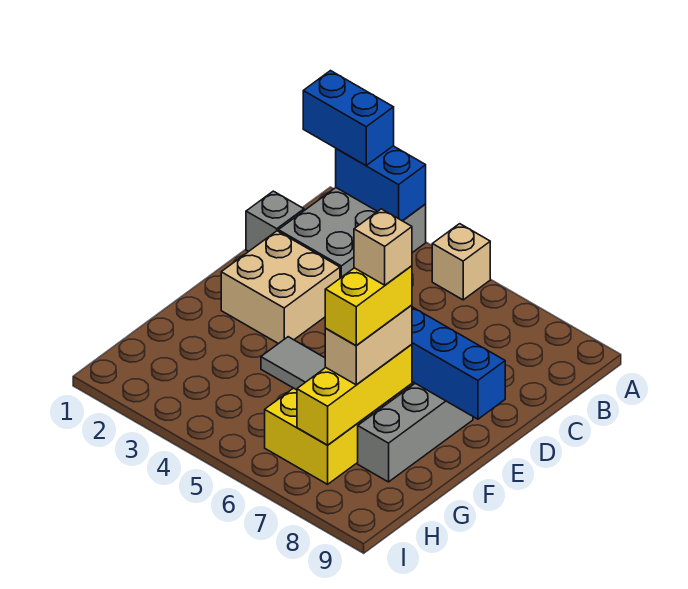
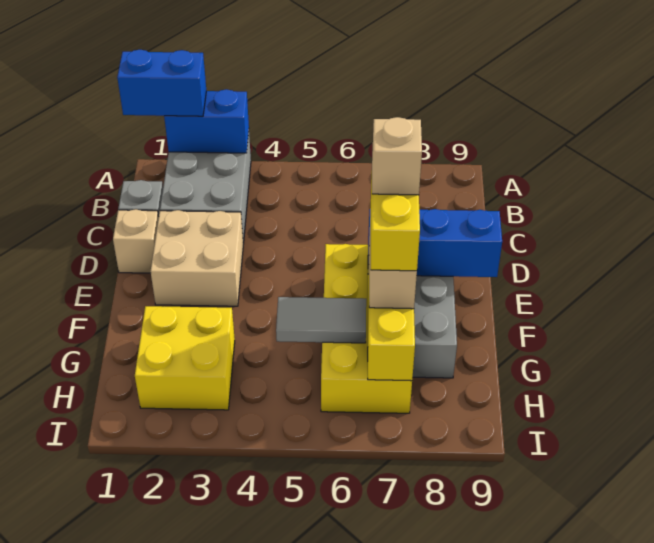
tan 1x1 brick [432,224,490,300] -> tan 1x1 brick moved to [113,209,159,273]
none -> yellow 2x2 brick [135,306,235,410]

